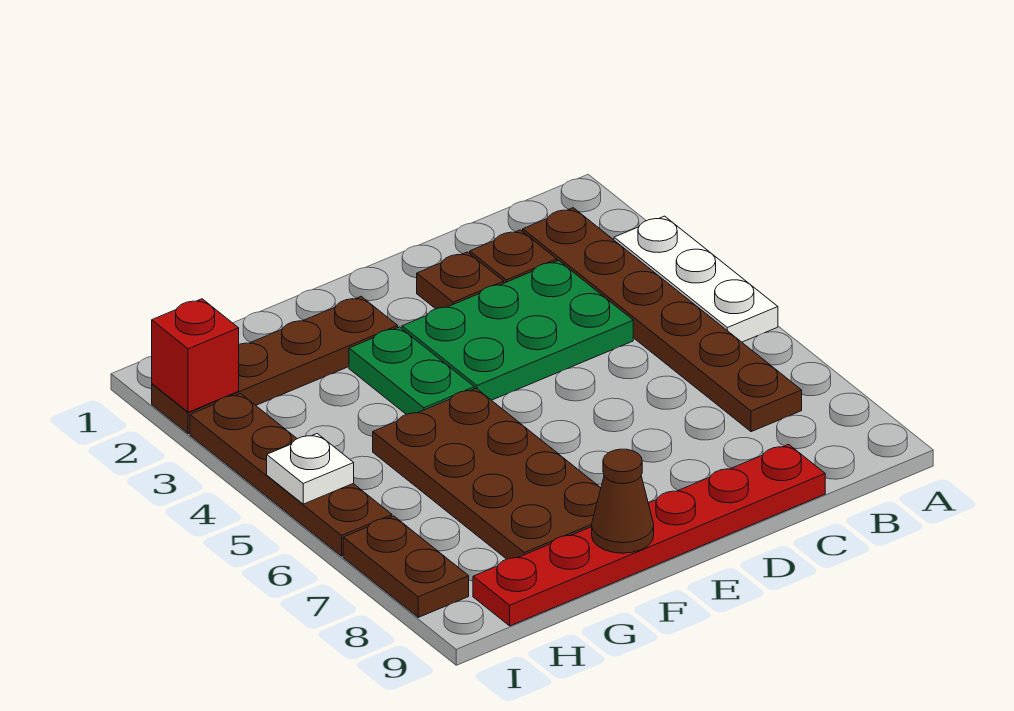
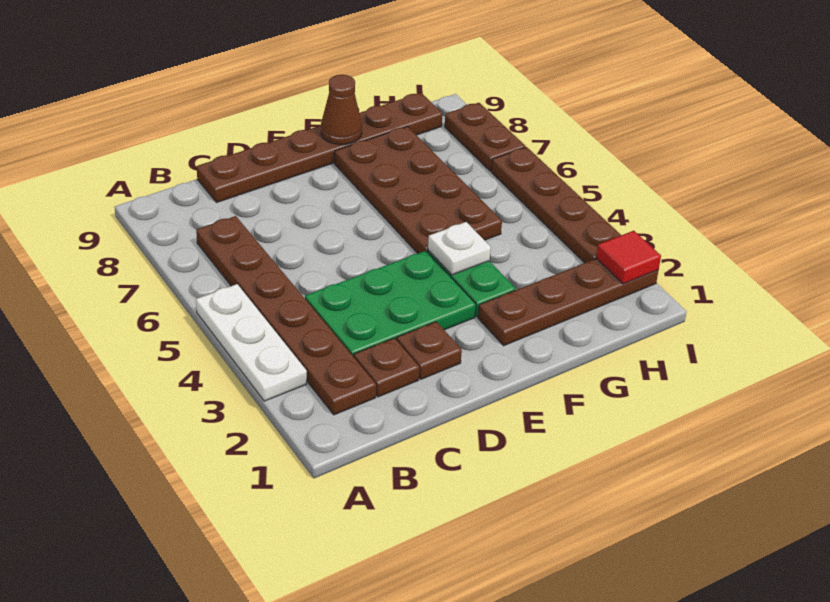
red 1x6 plate [473,444,825,626] -> brown 1x6 plate [197,93,443,203]
red 1x1 brick [152,299,239,412] -> red 1x1 tile [596,231,661,284]
white 1x1 plate [267,434,354,504] -> white 1x1 plate moved to [428,222,491,275]

